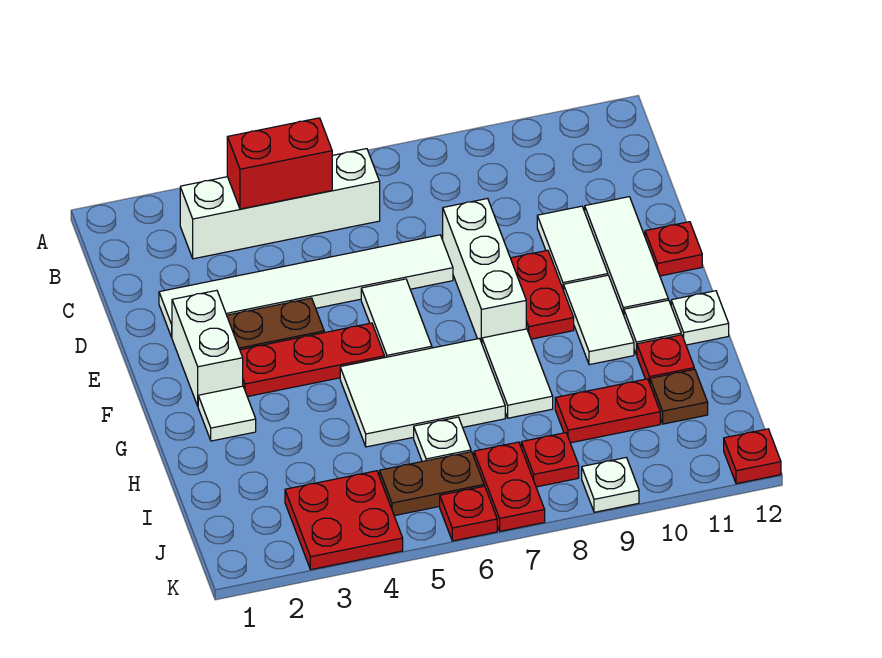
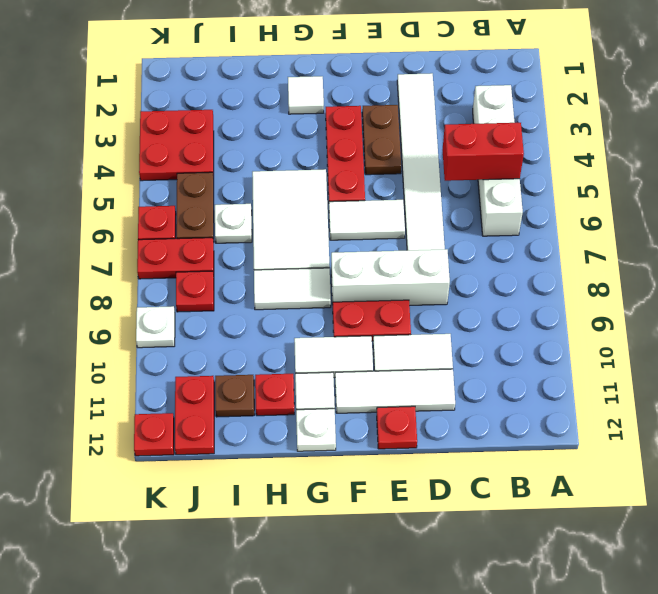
red 1x2 brick [227,118,332,209] -> red 1x2 brick turned to [442,123,524,181]
white 1x2 brick [172,290,243,406] -> none
red 1x2 plate [555,379,660,443] -> red 1x2 plate moved to [175,376,214,455]

